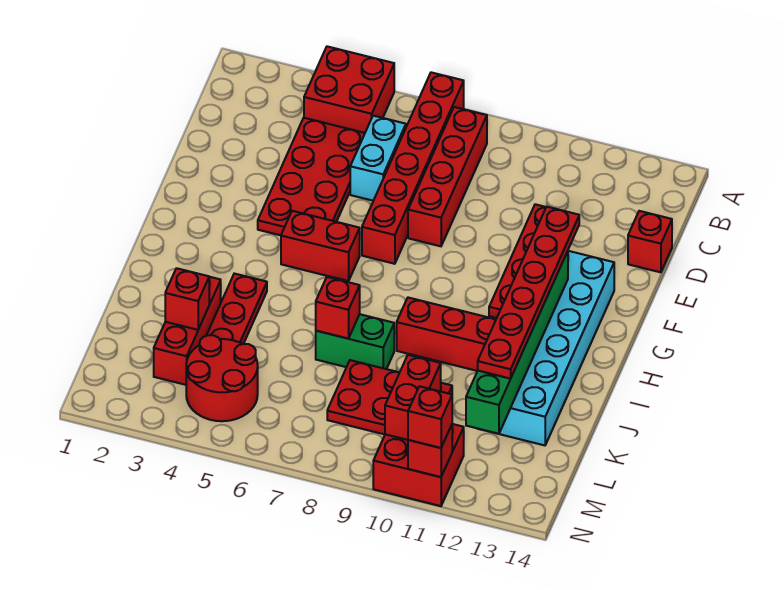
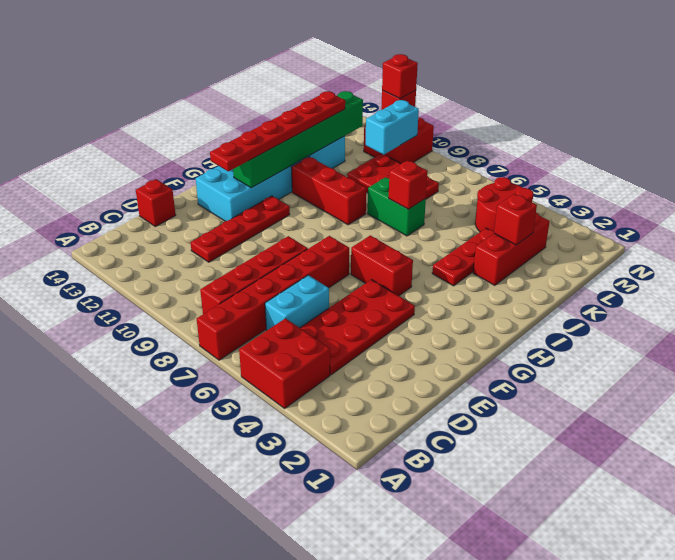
red 1x2 brick [385,355,441,440] -> cyan 1x2 brick [365,100,419,155]

